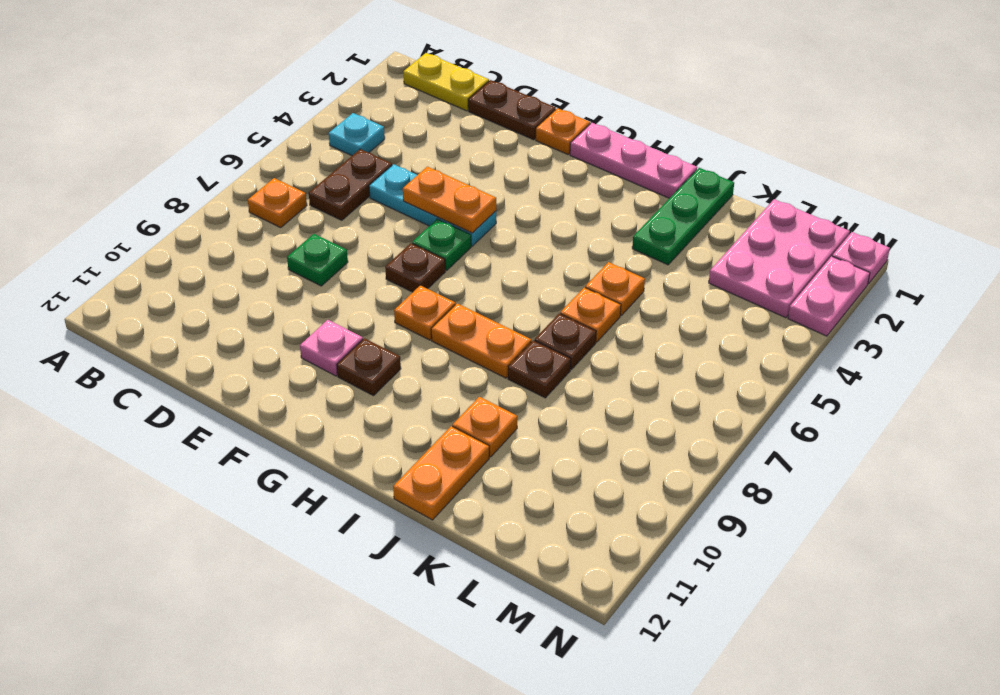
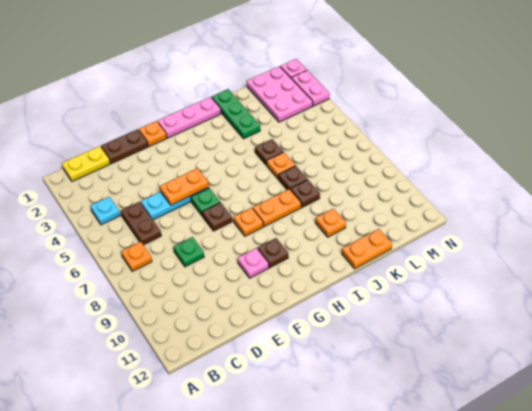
orange 1x1 plate [585,262,645,316] -> brown 1x1 plate [255,139,283,165]
orange 1x2 plate [393,426,489,520] -> orange 1x2 plate turned to [342,229,392,269]

